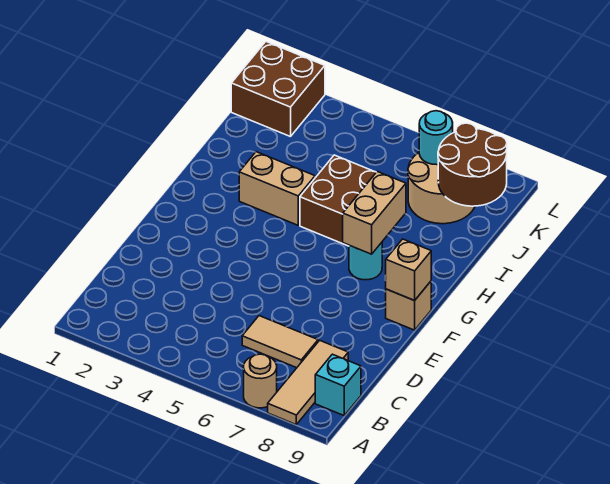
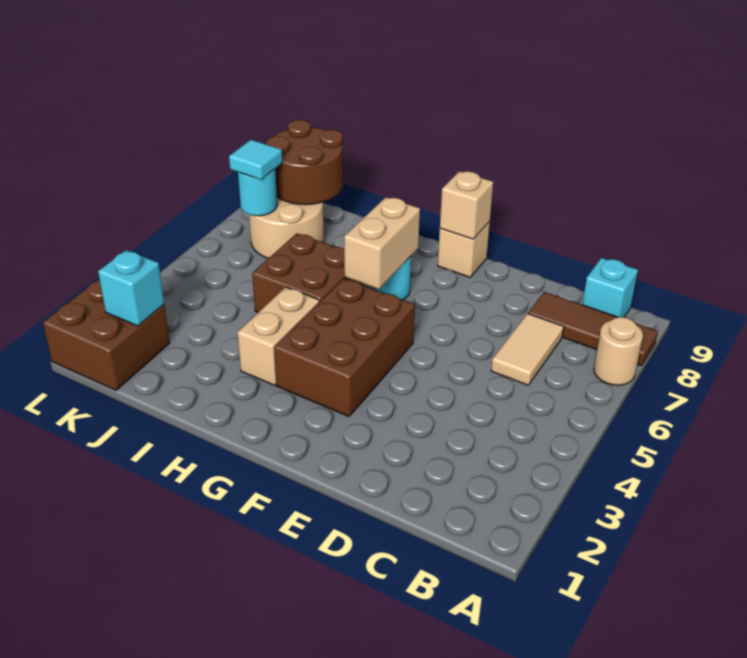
tan 1x3 tile [268,340,348,424] -> brown 1x3 tile [528,292,658,366]
none -> brown 2x3 brick [274,278,415,417]
tan 1x2 brick [343,172,406,254] -> tan 1x2 brick turned to [344,197,420,289]
none -> cyan 1x1 brick [98,250,164,326]
none -> cyan 1x1 tile [229,140,282,180]

